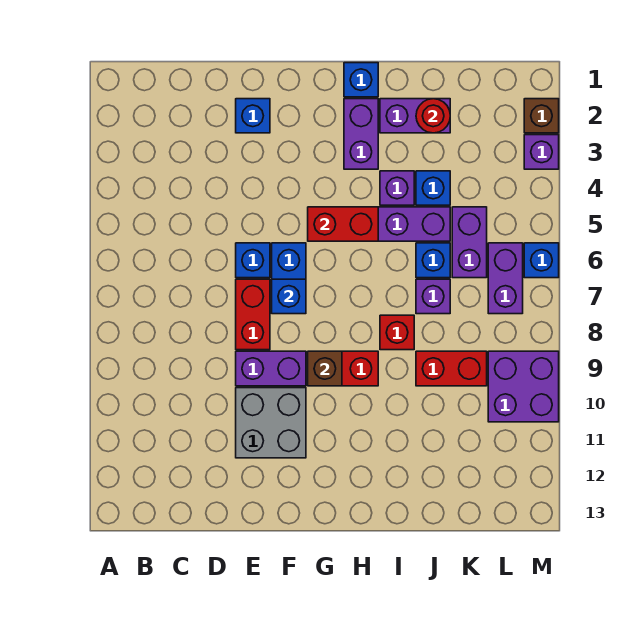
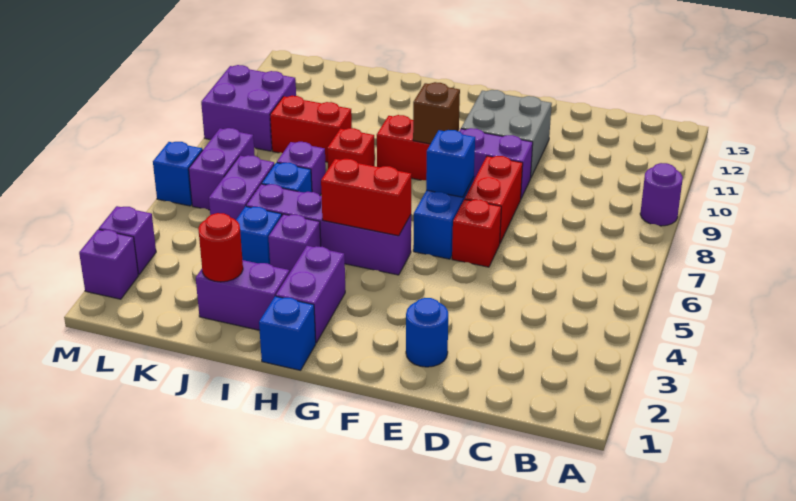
none -> purple 1x1 round brick [640,163,683,226]
blue 1x1 brick [236,99,270,133] -> blue 1x1 round brick [406,298,448,367]
blue 1x1 brick [236,243,270,278] -> red 1x1 brick [452,199,501,267]
brown 1x1 brick [524,99,559,133] -> purple 1x1 brick [79,229,138,299]

